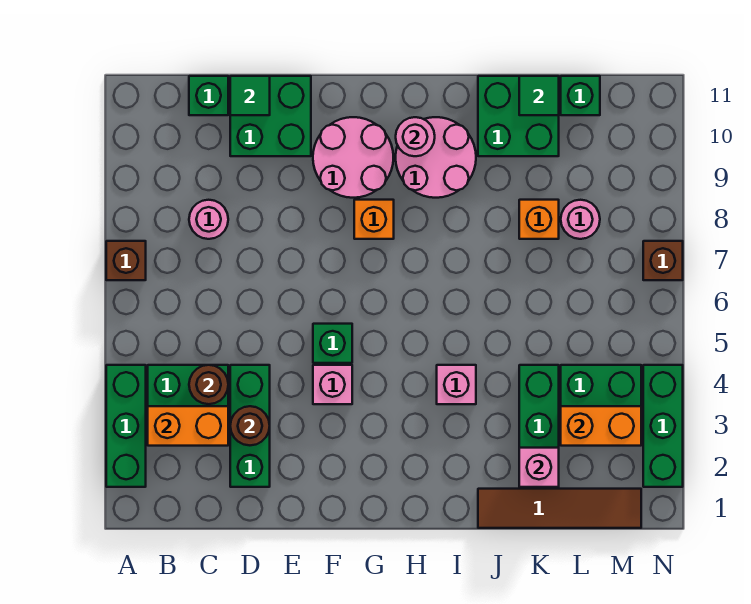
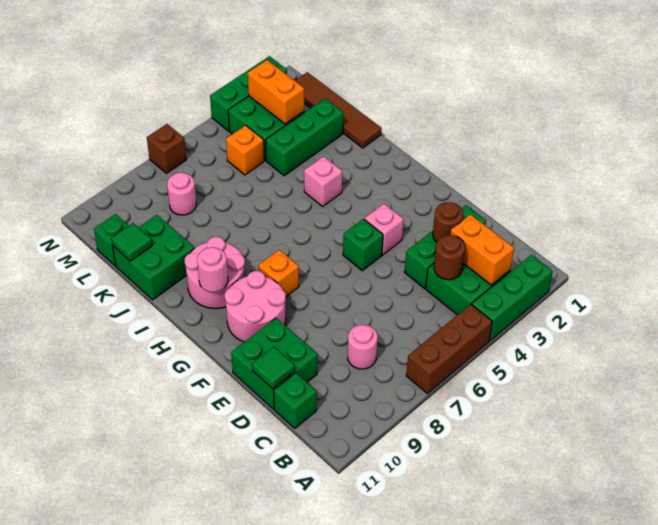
brown 1x1 brick [106,241,146,280] -> brown 1x3 brick [406,304,492,394]
pink 1x1 brick [519,448,559,487] -> none
orange 1x1 brick [519,200,559,239] -> orange 1x1 brick moved to [226,125,264,175]

